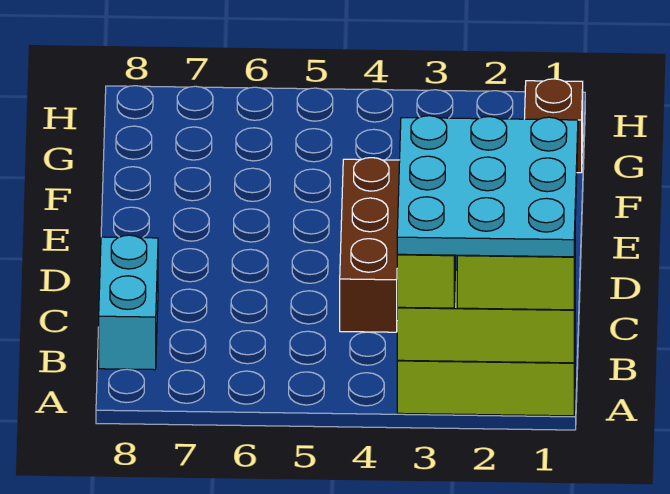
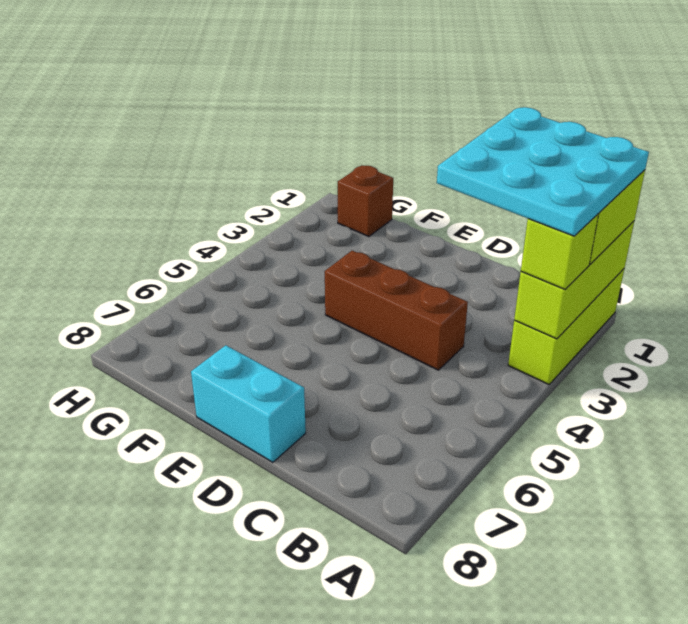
cyan 1x2 brick [99,235,158,370] -> cyan 1x2 brick moved to [191,345,306,462]

